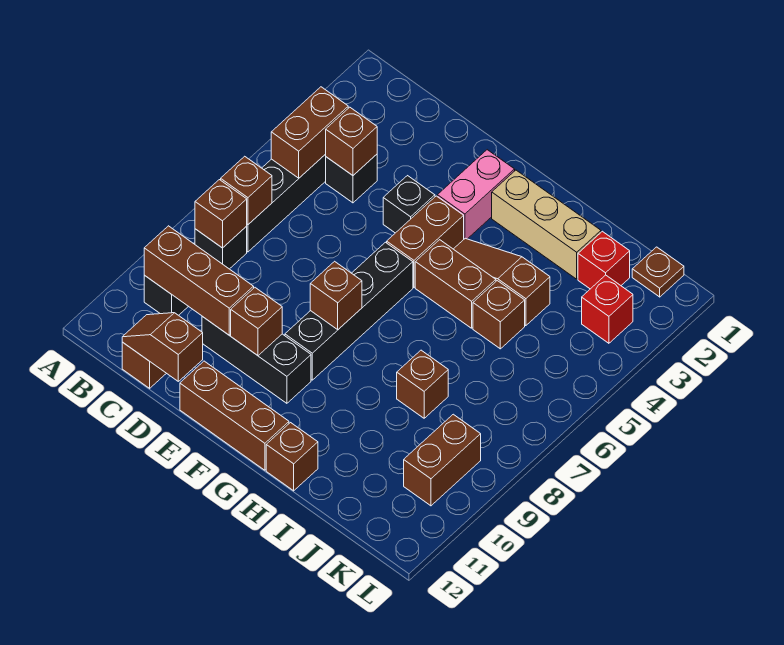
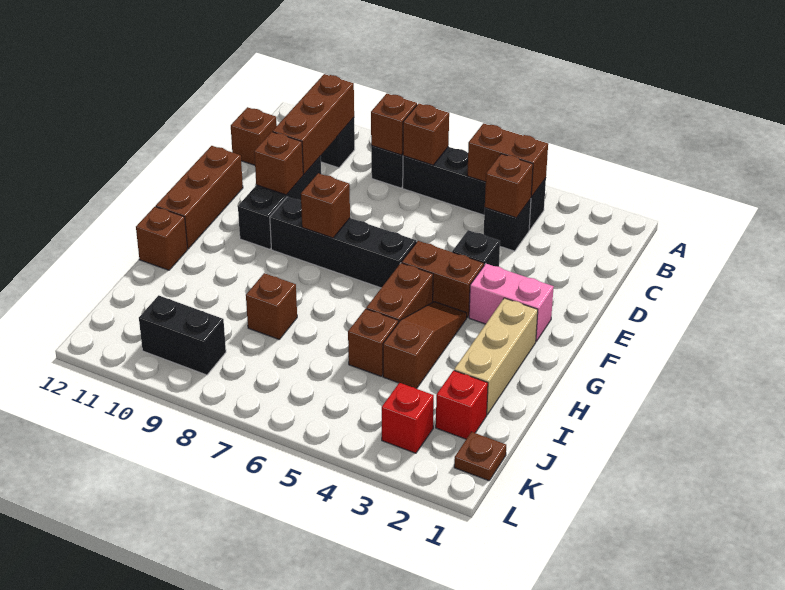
brown 1x2 slope [122,313,203,381] -> none
brown 1x2 brick [404,414,481,506] -> black 1x2 brick [139,295,226,375]

